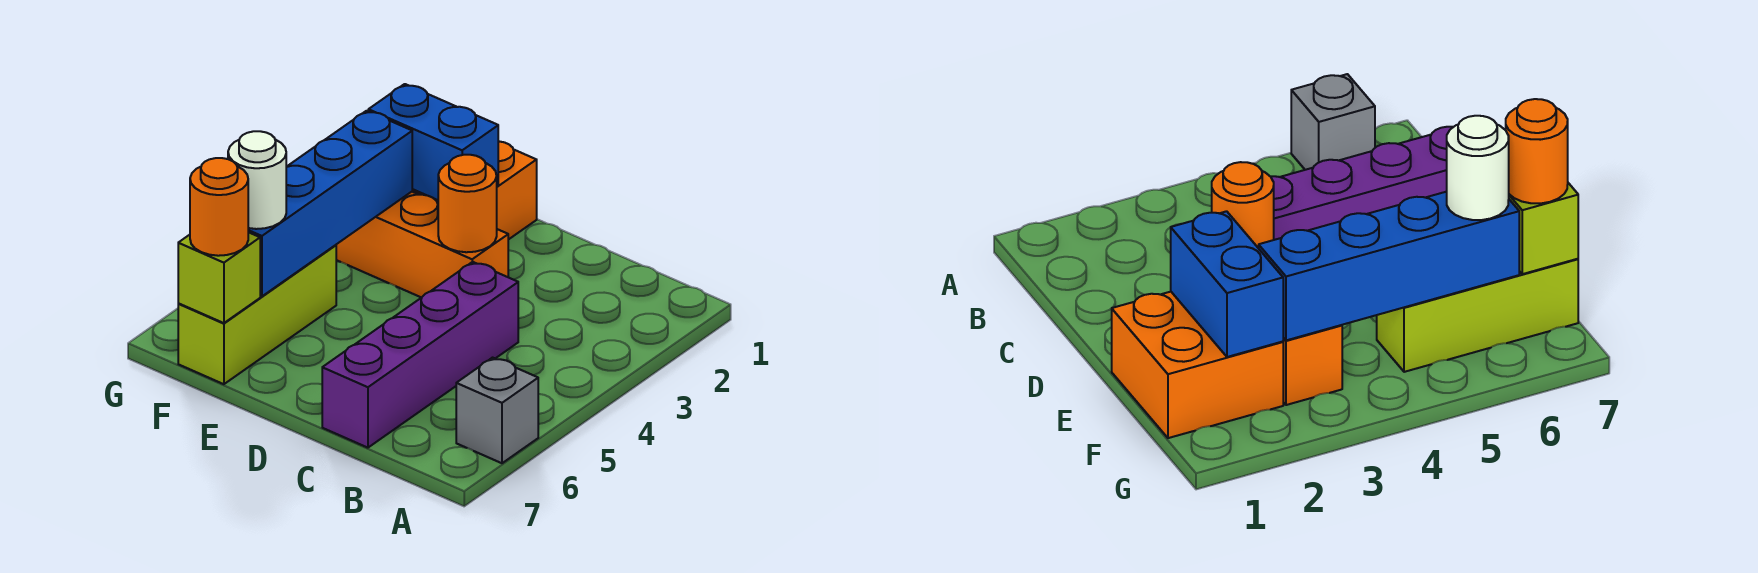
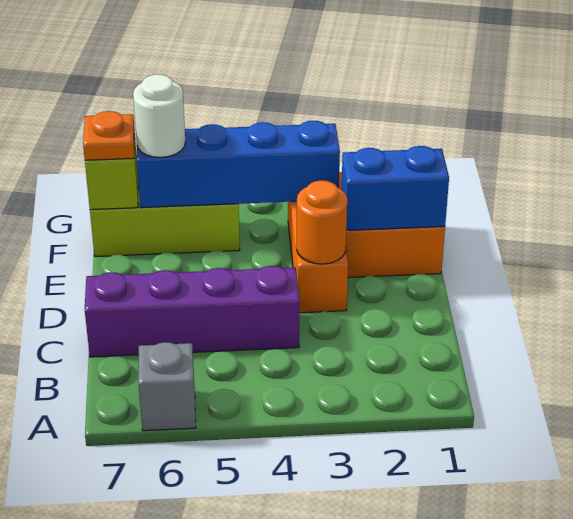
blue 1x2 brick [368,84,498,200] -> blue 1x2 brick turned to [342,146,449,230]
orange 1x1 round brick [190,158,248,256] -> orange 1x1 plate [83,111,135,160]

